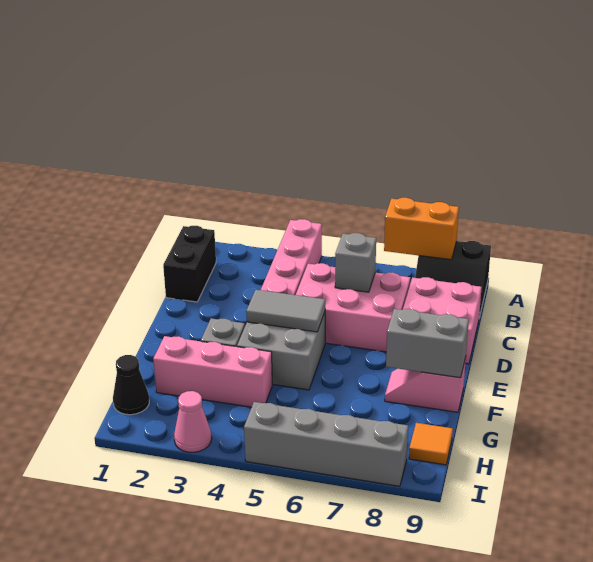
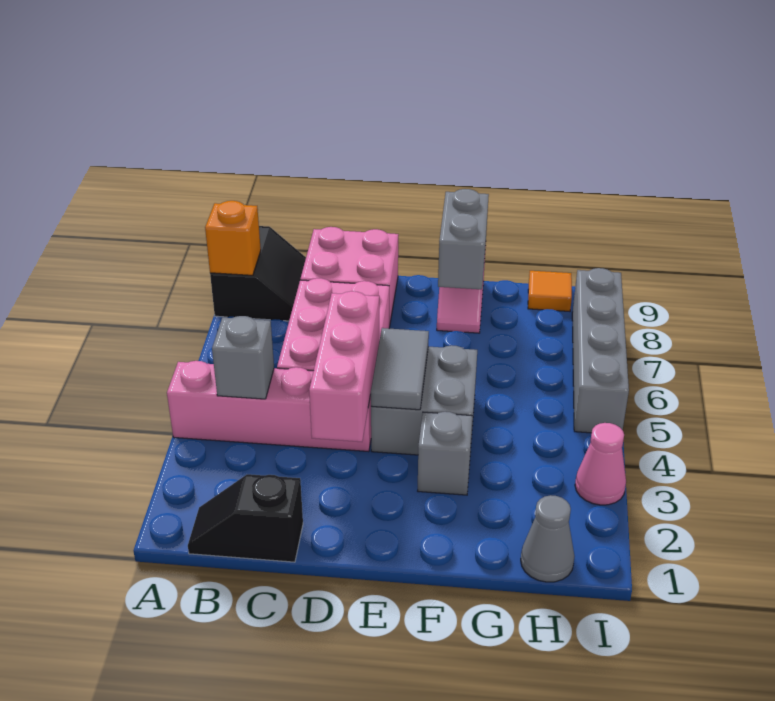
orange 1x2 brick [384,198,459,260] -> orange 1x1 brick [205,201,261,275]
black 1x2 brick [163,226,216,302] -> black 1x2 slope [188,474,303,562]
grey 1x1 brick [335,233,376,292] -> grey 1x1 brick moved to [212,316,274,399]
pink 1x3 brick [153,336,272,407] -> pink 1x3 brick moved to [309,291,379,442]
black 1x1 cone [113,355,149,415] -> grey 1x1 cone [521,495,575,582]

